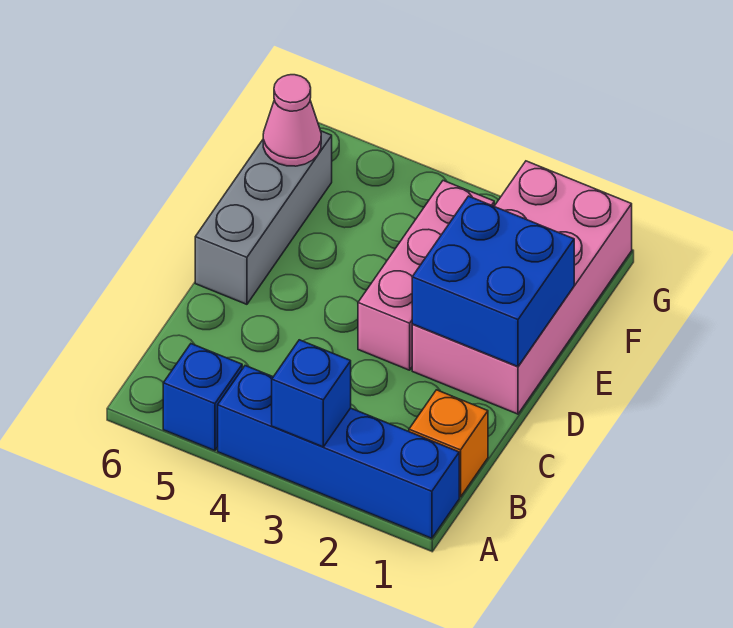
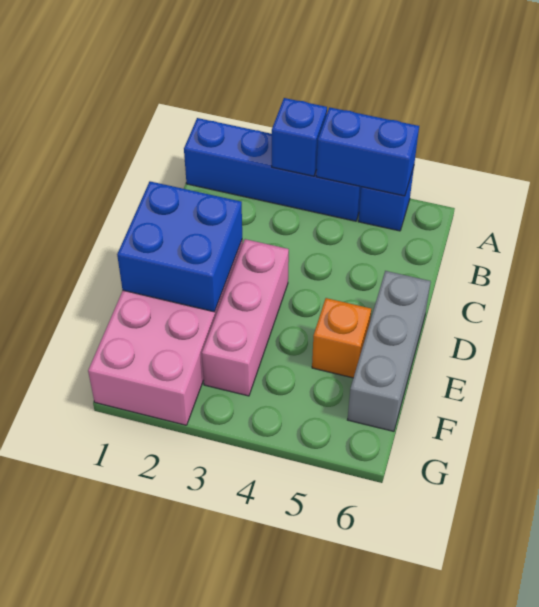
none -> blue 1x2 brick [316,107,419,196]
orange 1x1 brick [409,390,488,497] -> orange 1x1 brick moved to [312,298,371,378]
pink 1x1 cone [263,75,321,166] -> none

